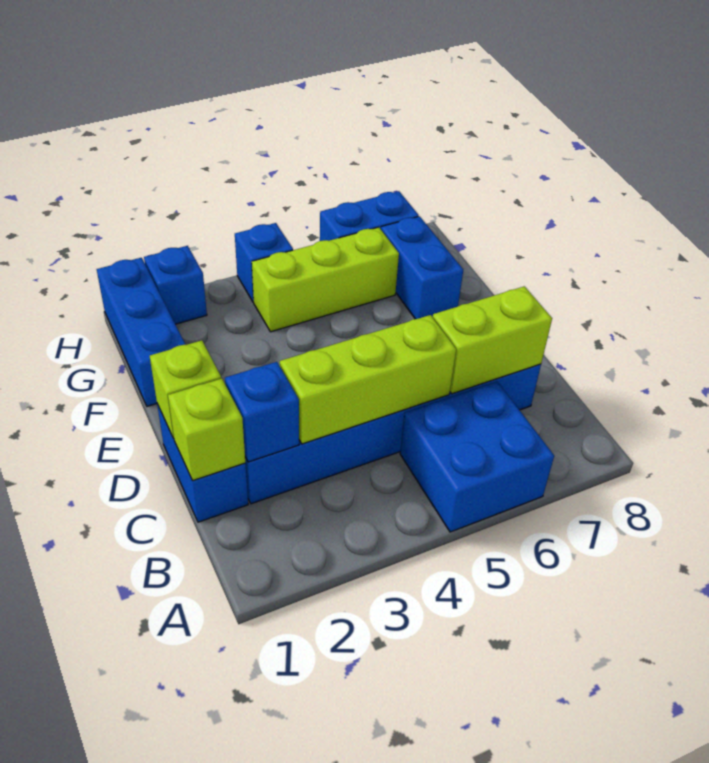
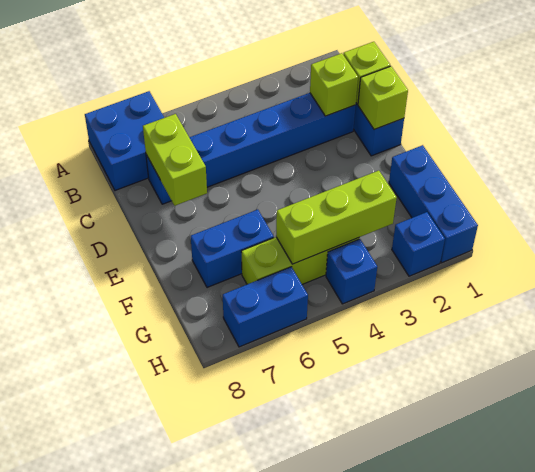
blue 2x2 brick [400,381,554,532] -> blue 2x2 brick moved to [85,91,164,190]
blue 1x1 brick [225,362,299,462] -> lime 1x1 brick [310,53,358,116]
lime 1x3 brick [280,315,456,444] -> lime 1x3 brick moved to [276,171,397,264]
lime 1x2 brick [433,286,552,394] -> lime 1x2 brick turned to [143,114,207,206]
blue 1x2 brick [381,216,463,319] -> blue 1x2 brick turned to [191,210,274,288]

